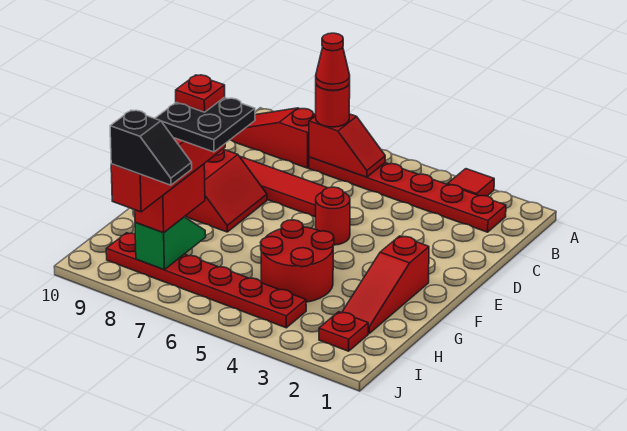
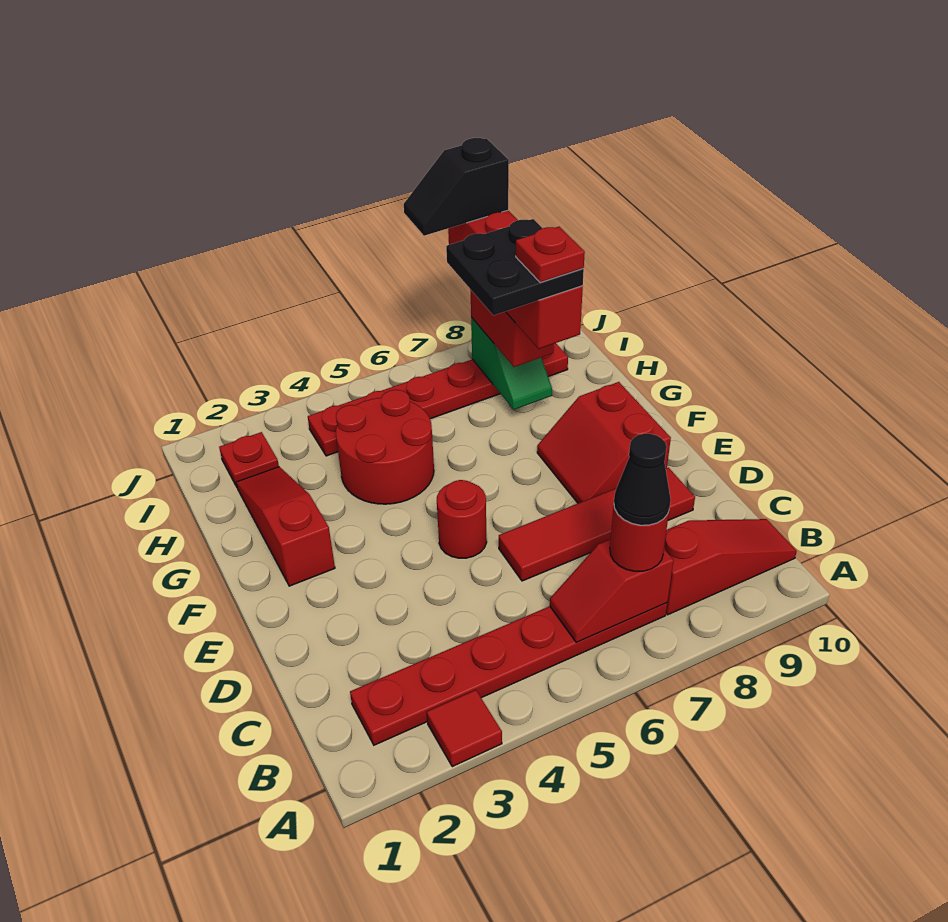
red 1x1 cone [316,33,350,91] -> black 1x1 cone [614,434,671,525]

